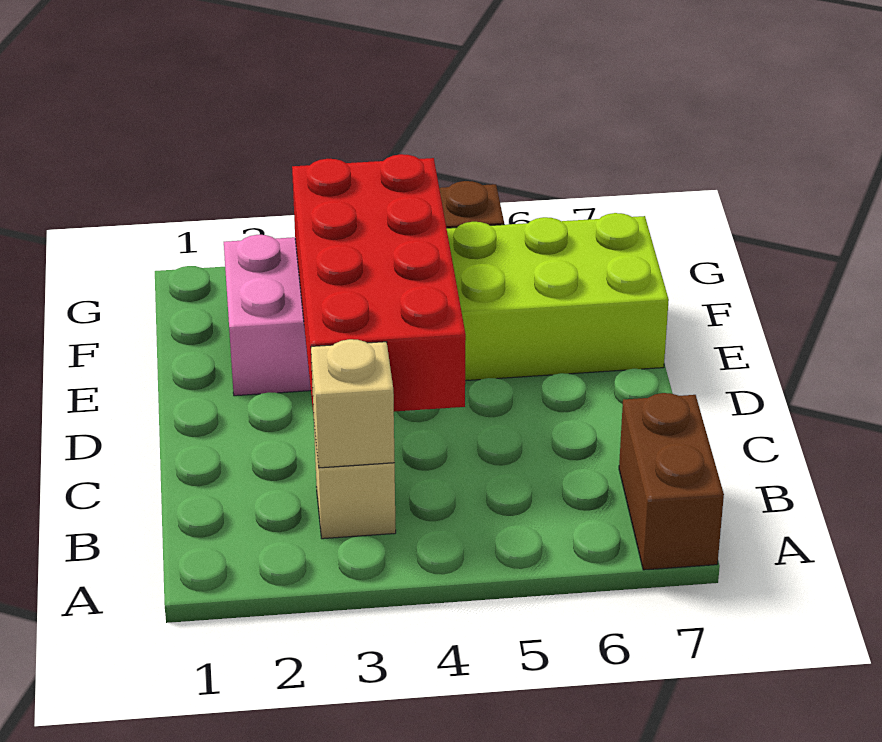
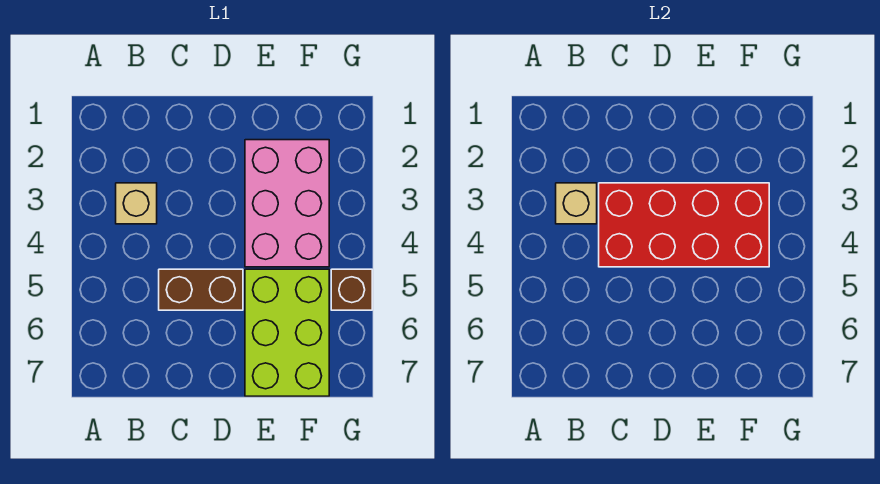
brown 1x2 brick [619,393,724,570] -> brown 1x2 brick moved to [159,269,243,310]

